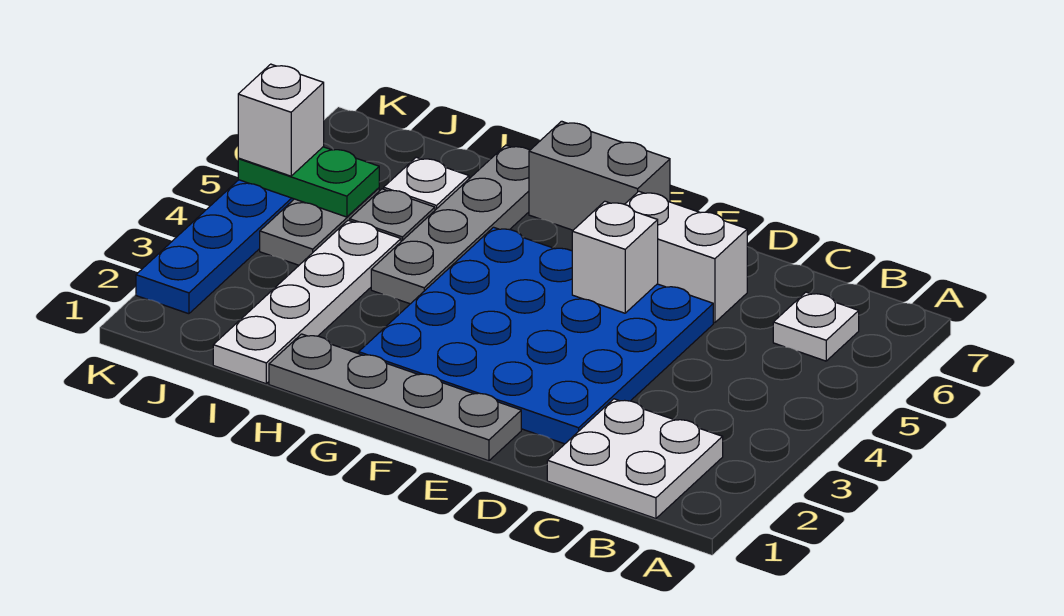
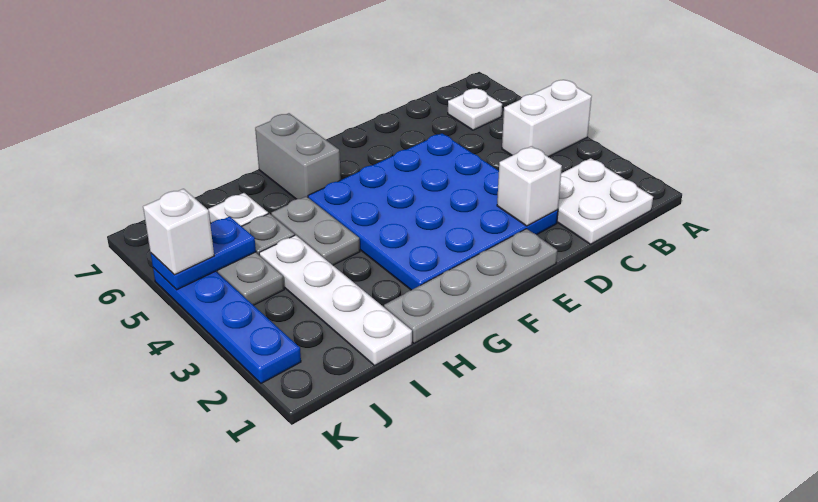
white 1x2 brick [625,191,747,323] -> white 1x2 brick moved to [502,80,592,157]
white 1x1 brick [572,201,658,313] -> white 1x1 brick moved to [497,146,562,226]
grey 1x2 brick [529,121,670,230] -> grey 1x2 brick turned to [255,113,341,199]
grey 1x4 plate [371,145,530,304] -> grey 1x2 plate [271,196,360,265]
green 1x2 plate [238,147,379,217] -> blue 1x2 plate [151,217,256,290]

